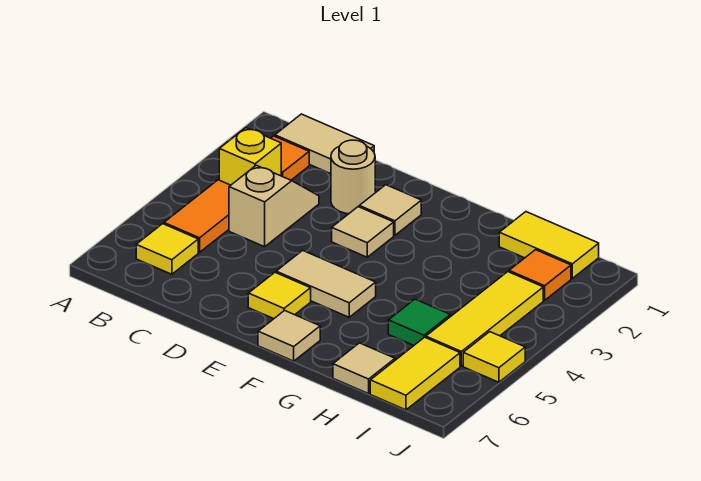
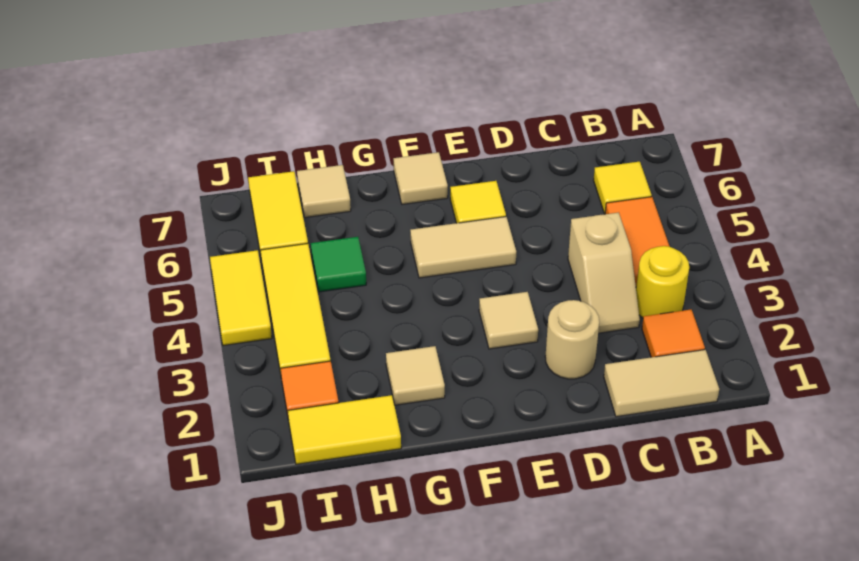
yellow 1x1 brick [219,128,281,185] -> yellow 1x1 round brick [636,246,689,318]
tan 1x1 tile [359,185,421,235] -> tan 1x1 tile moved to [386,346,445,405]
yellow 1x1 tile [463,332,525,382] -> yellow 1x2 tile [210,250,272,346]

